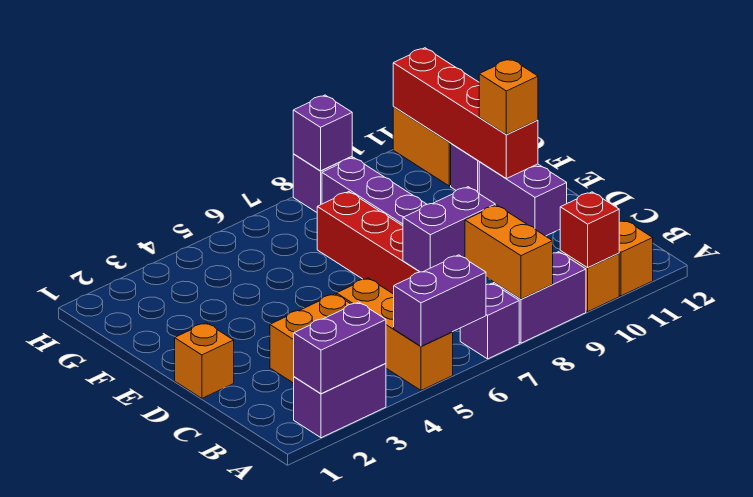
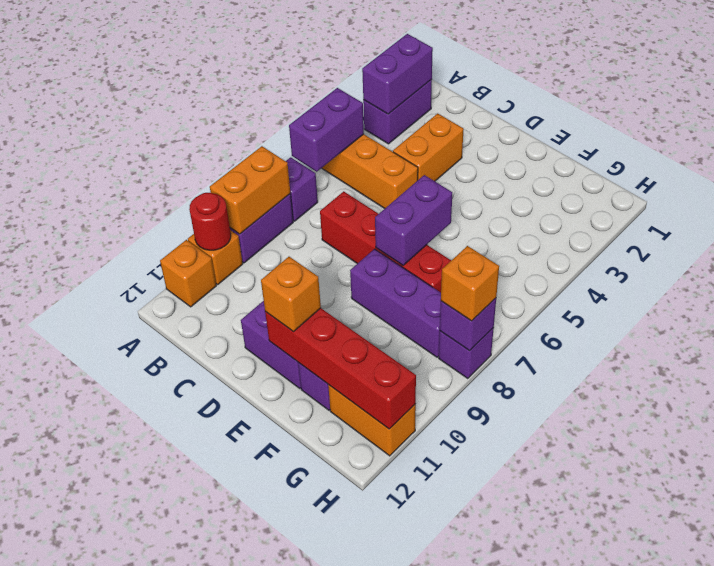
orange 1x2 brick [465,205,553,299] -> orange 1x2 brick turned to [210,146,290,234]
red 1x1 brick [560,192,619,268] -> red 1x1 round brick [189,193,231,250]
purple 1x2 brick [403,187,495,272] -> purple 1x2 brick moved to [375,175,452,265]
orange 1x1 brick [175,323,234,398] -> orange 1x1 brick moved to [441,246,499,321]

